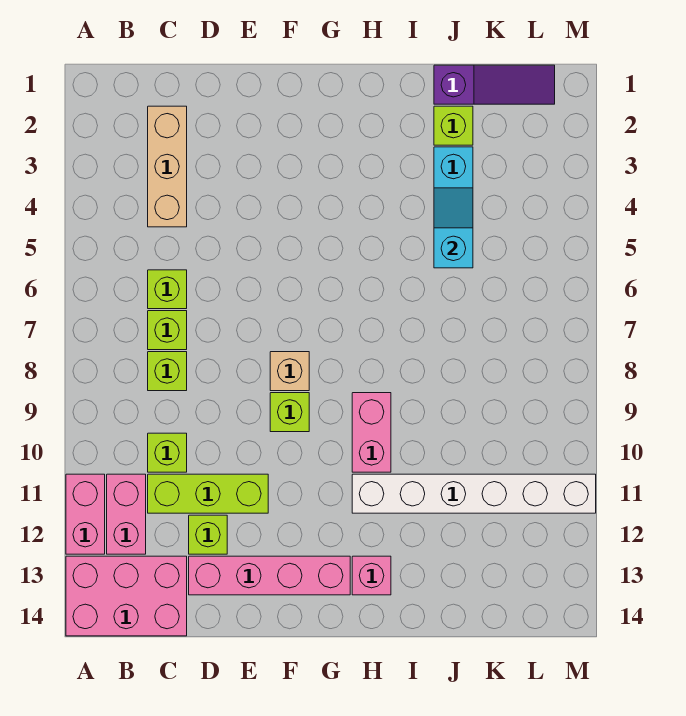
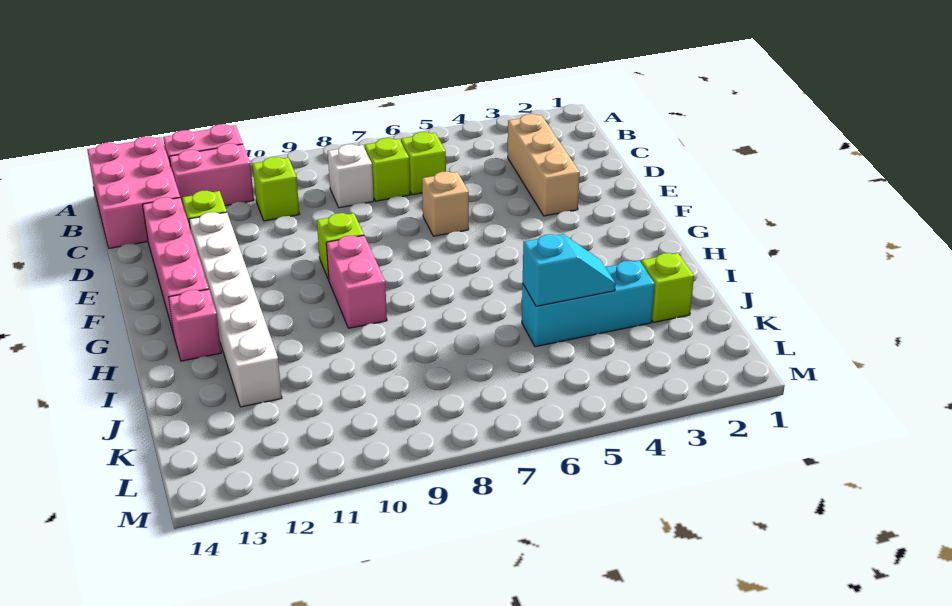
tan 1x3 brick [148,106,187,227] -> tan 1x3 brick turned to [507,114,580,216]
lime 1x1 brick [148,352,187,391] -> white 1x1 brick [328,144,374,208]
lime 1x3 brick [148,474,268,513] -> none
tan 1x1 brick [270,352,309,391] -> tan 1x1 brick moved to [422,172,469,236]
pink 1x2 brick [352,393,391,472] -> pink 1x2 brick turned to [326,236,387,328]
white 1x6 brick [352,474,596,513] -> white 1x6 brick moved to [189,212,282,407]
purple 1x3 slope [434,65,555,104] -> none

